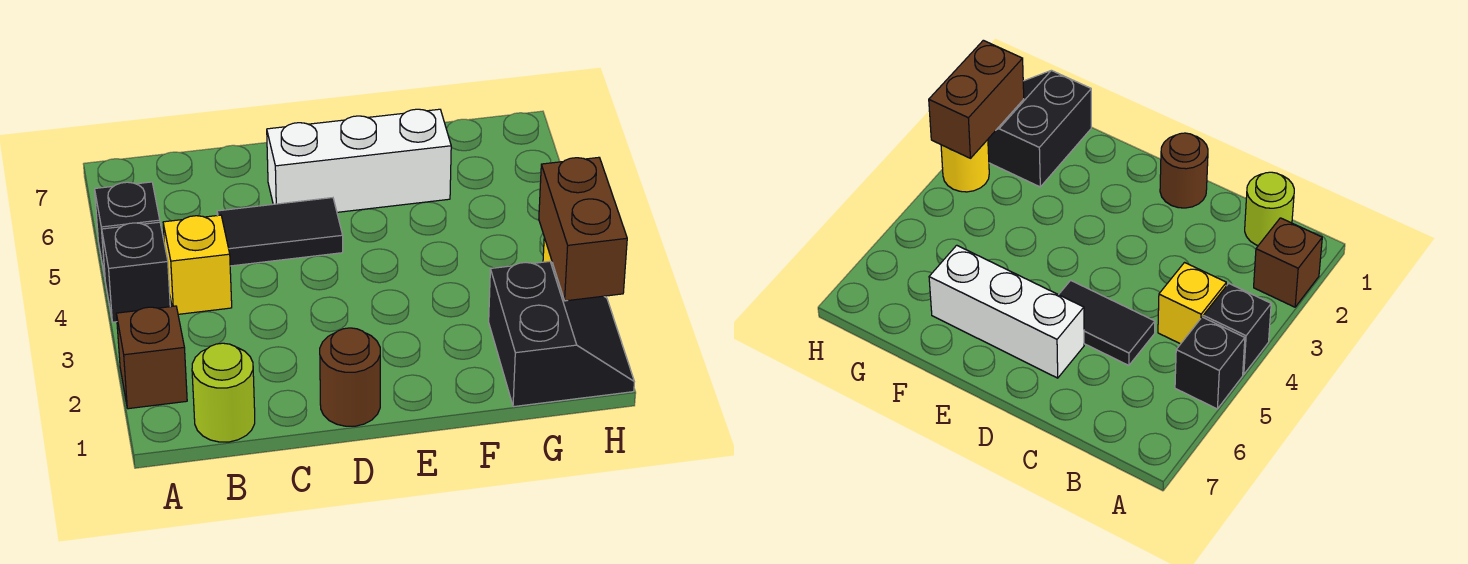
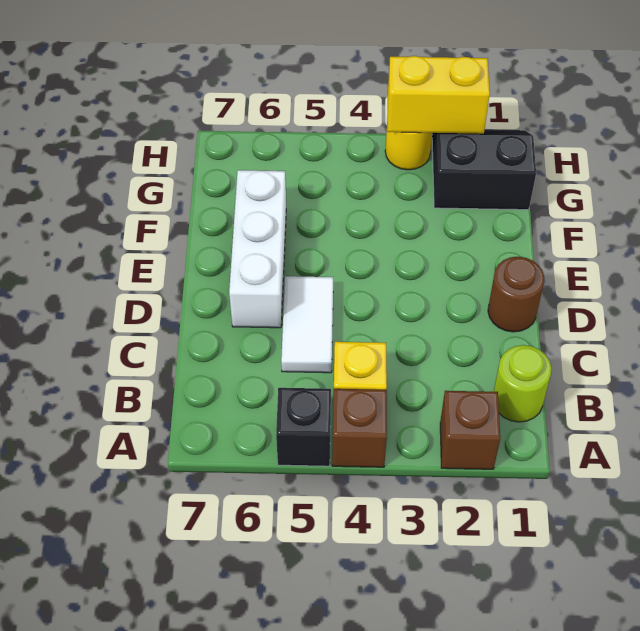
black 1x1 brick [102,222,170,322] -> brown 1x1 brick [332,389,387,467]
black 1x2 tile [217,198,343,266] -> white 1x2 tile [281,276,333,373]
brown 1x2 brick [539,157,627,301] -> yellow 1x2 brick [388,56,490,134]

